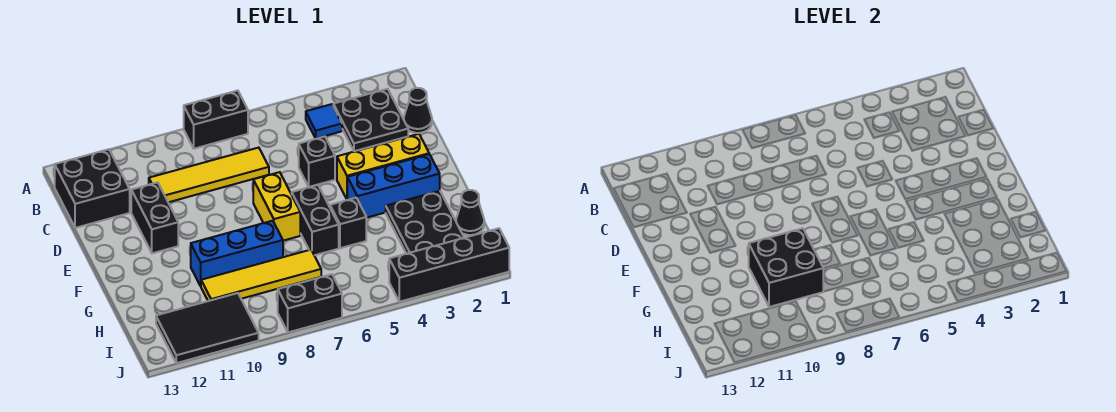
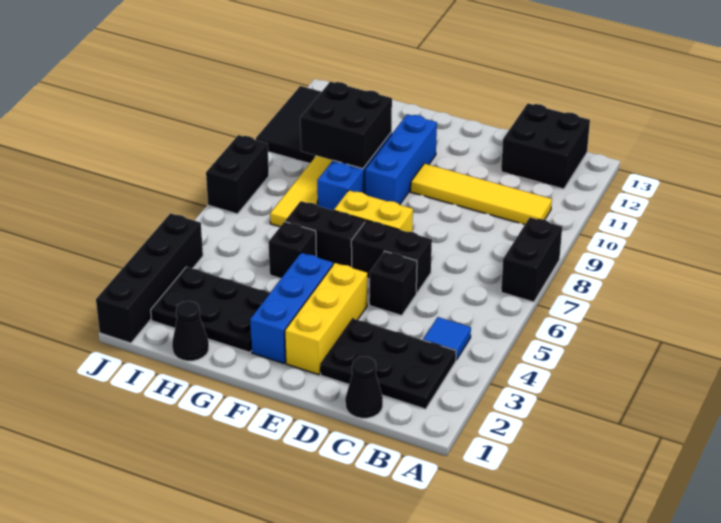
black 2x2 plate [333,89,408,151] -> black 2x3 plate [321,319,456,409]
yellow 1x4 tile [149,148,269,202] -> yellow 1x4 tile turned to [411,163,552,225]
black 1x2 brick [131,182,178,253] -> black 1x2 brick moved to [351,220,432,293]
none -> blue 1x3 brick [365,114,437,205]

